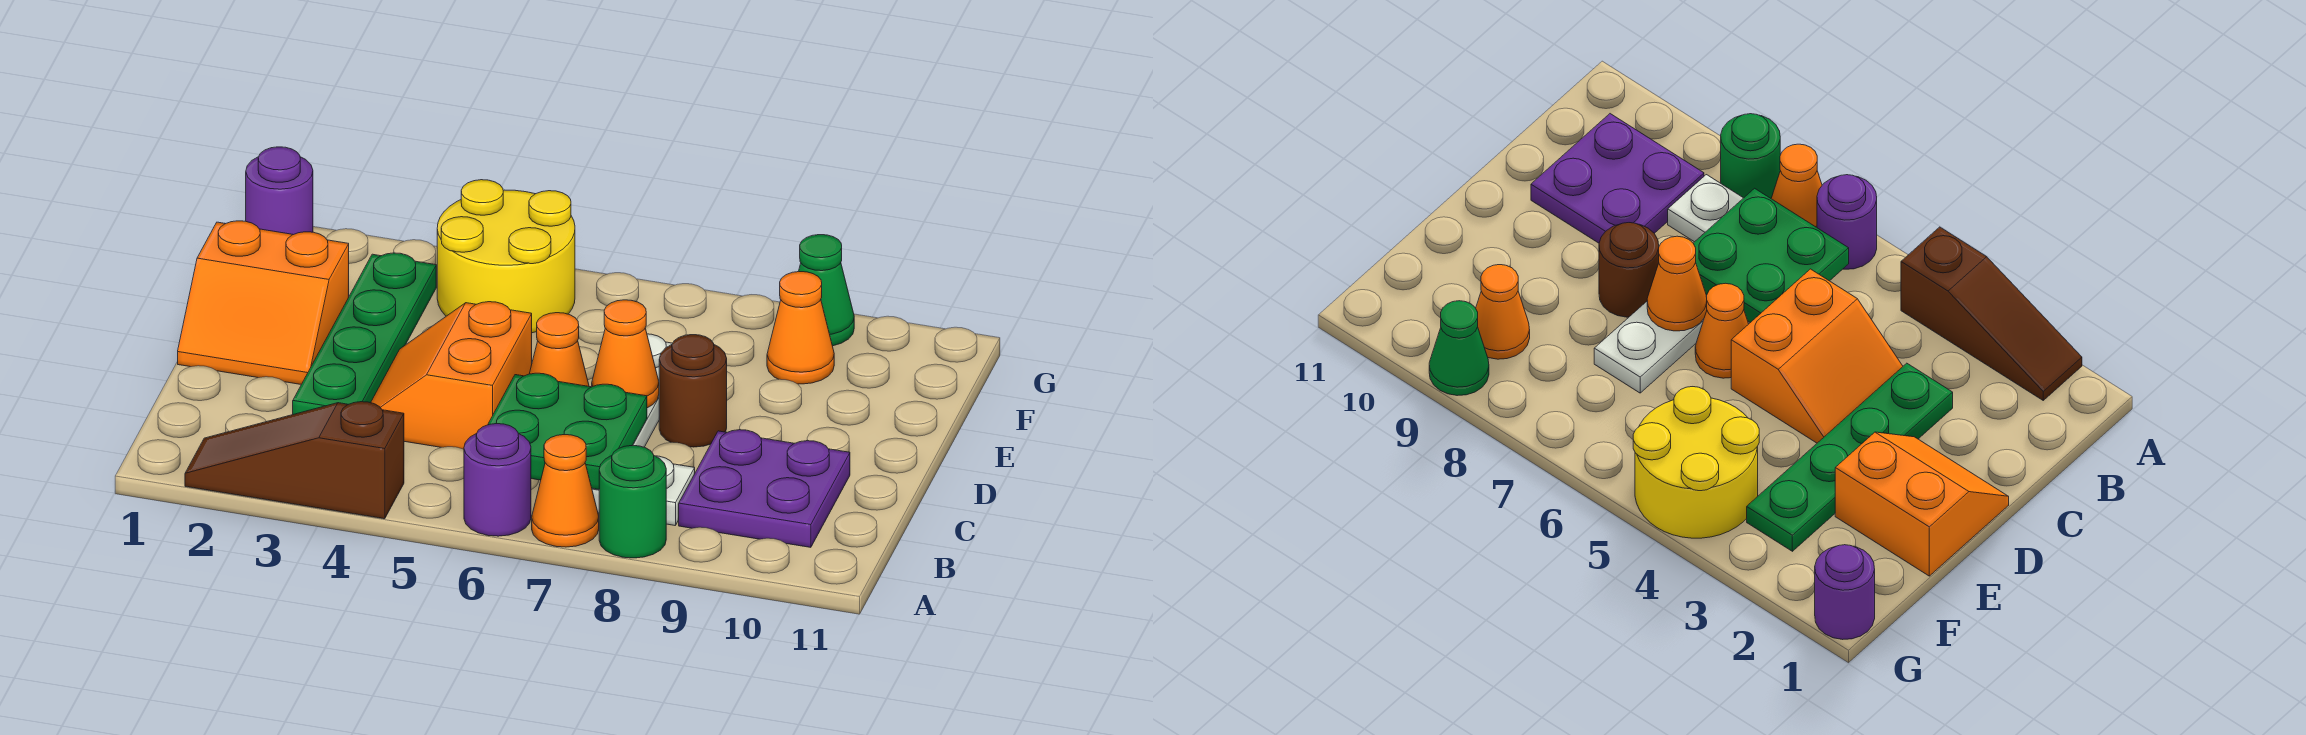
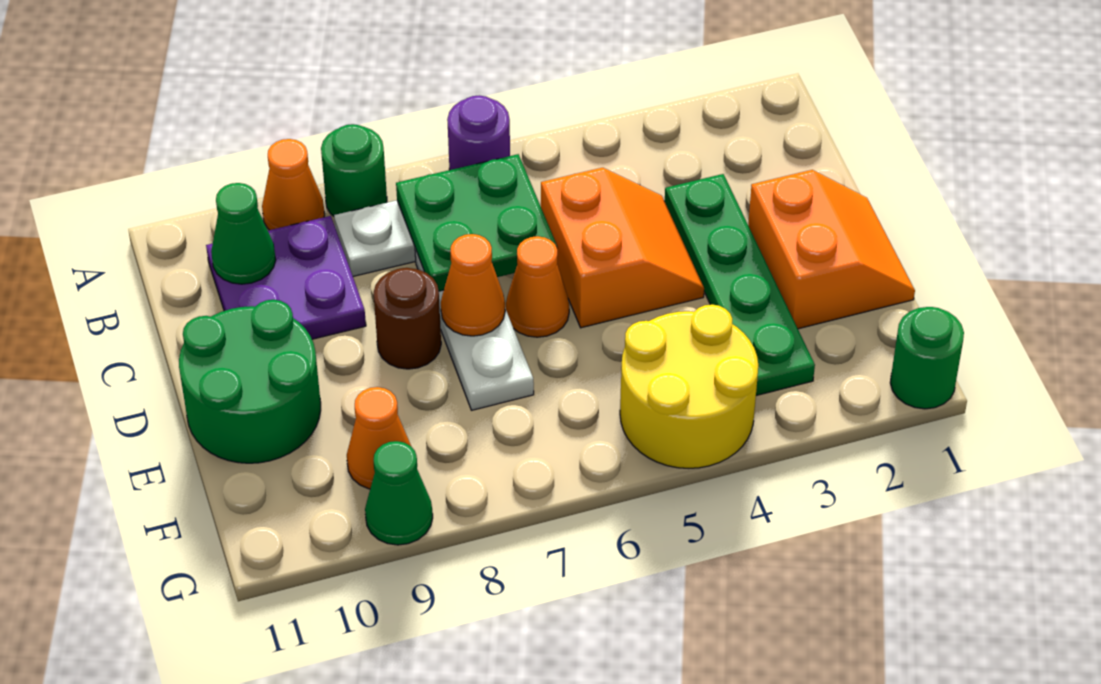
brown 1x3 slope [185,402,404,519] -> none
orange 1x1 cone [532,435,599,547] -> orange 1x1 cone moved to [262,139,325,230]
none -> green 1x1 cone [211,183,276,284]
orange 2x2 slope [178,221,349,384] -> orange 2x2 slope turned to [748,170,915,329]
none -> green 2x2 round brick [179,300,321,463]
purple 1x1 round brick [246,147,313,235] -> green 1x1 round brick [890,307,964,409]

